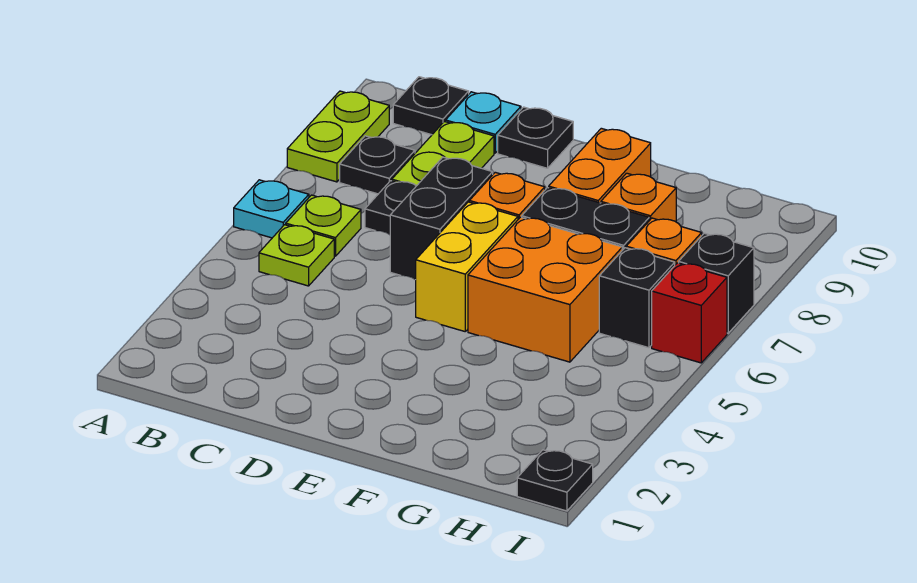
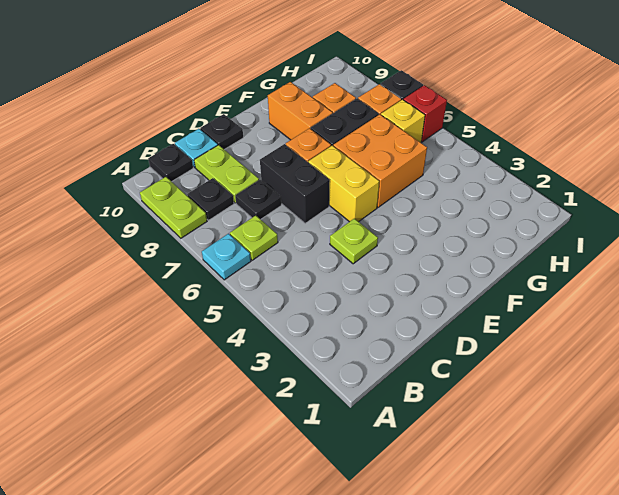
lime 1x1 plate [259,225,334,286] -> lime 1x1 plate moved to [330,219,378,264]
black 1x1 brick [599,248,675,348] -> yellow 1x1 brick [381,99,425,143]
black 1x1 plate [517,450,593,511] -> none

